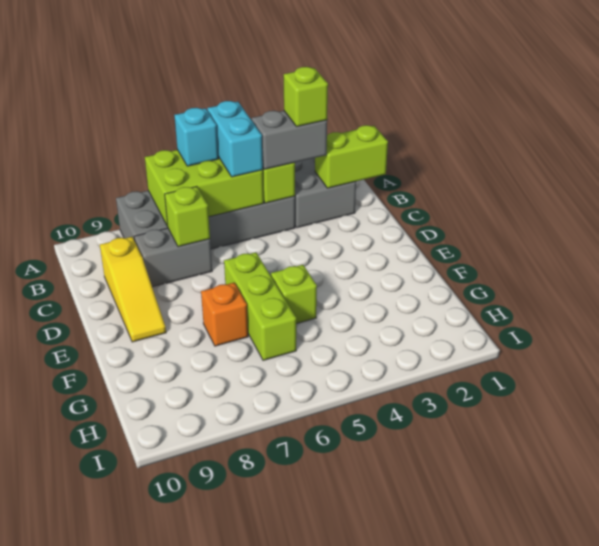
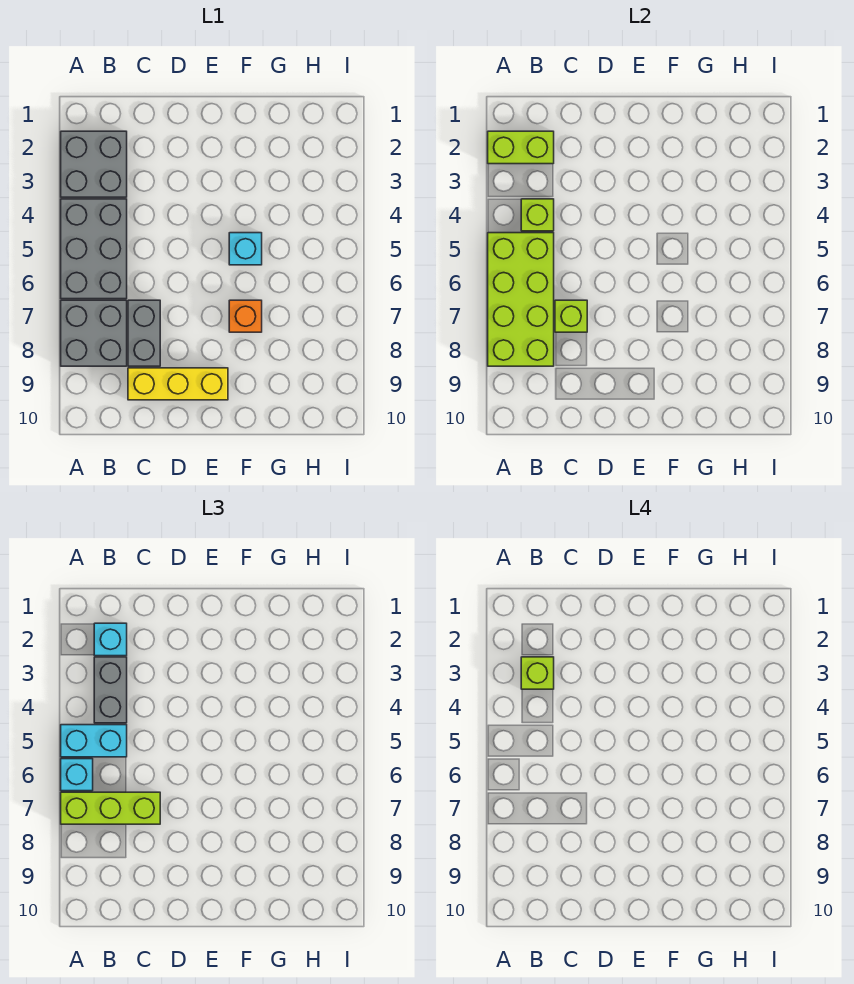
lime 2x3 brick [145,150,264,226] -> lime 2x4 brick [488,233,554,366]
lime 1x2 brick [315,125,388,188] -> lime 1x2 brick turned to [488,131,554,164]
none -> cyan 1x1 brick [94,623,127,656]
yellow 1x3 slope [100,237,166,342] -> yellow 1x3 brick [128,368,228,400]
lime 1x3 brick [224,252,296,360] -> lime 1x3 brick moved to [61,792,160,824]
lime 1x1 brick [271,265,317,324] -> cyan 1x1 brick [229,233,262,265]

